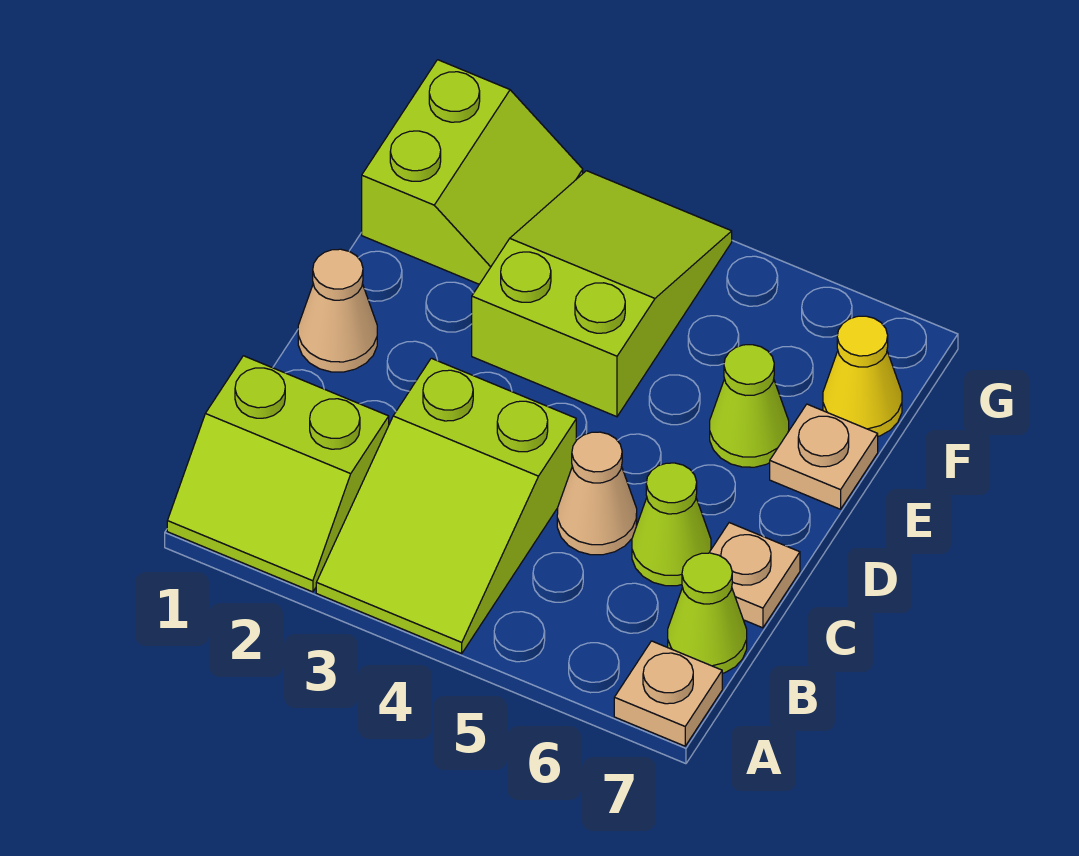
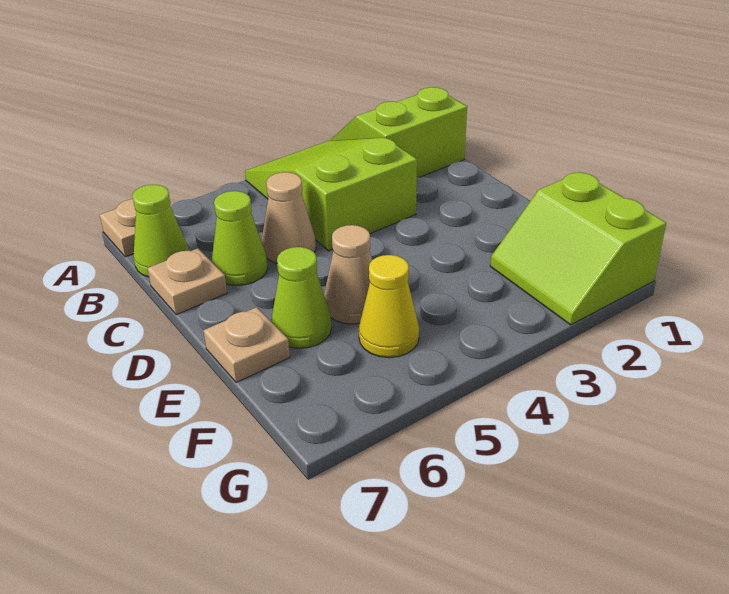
tan 1x1 cone [298,249,377,372] -> tan 1x1 cone moved to [324,225,372,324]
lime 2x3 slope [472,171,732,417] -> none
yellow 1x1 cone [823,316,902,436] -> yellow 1x1 cone moved to [359,255,419,358]

